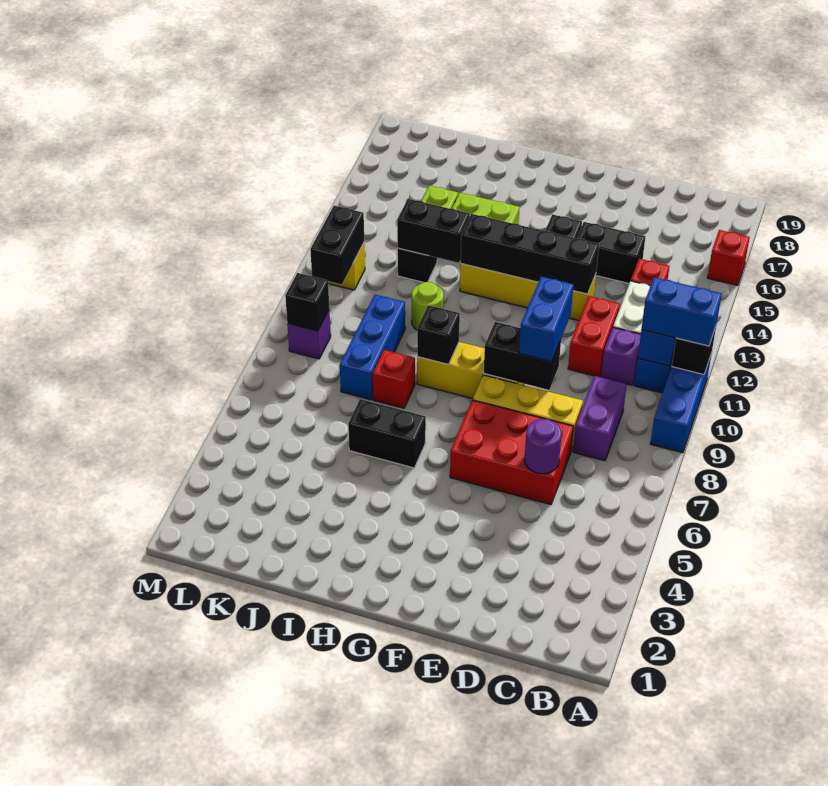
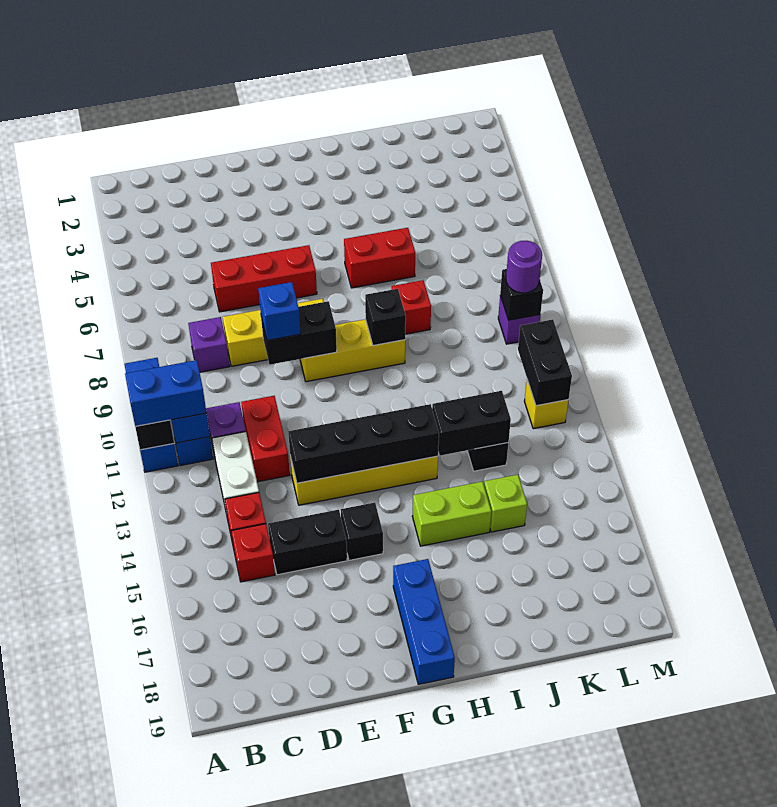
red 1x1 brick [708,230,750,285] -> red 1x1 brick moved to [231,524,275,582]
purple 1x2 brick [573,376,627,461] -> purple 1x1 brick [188,317,230,372]
red 2x3 brick [450,400,573,505] -> red 1x3 brick [211,245,317,312]
purple 1x1 round brick [524,419,562,474] -> purple 1x1 round brick moved to [506,241,542,293]
blue 1x2 brick [519,276,574,362] -> blue 1x1 brick [258,282,301,340]
black 1x2 brick [348,399,426,468] -> red 1x2 brick [344,228,415,288]
lime 1x1 round brick [412,282,444,330] -> none
blue 1x3 brick [340,295,405,400] -> blue 1x3 brick moved to [393,559,455,684]

